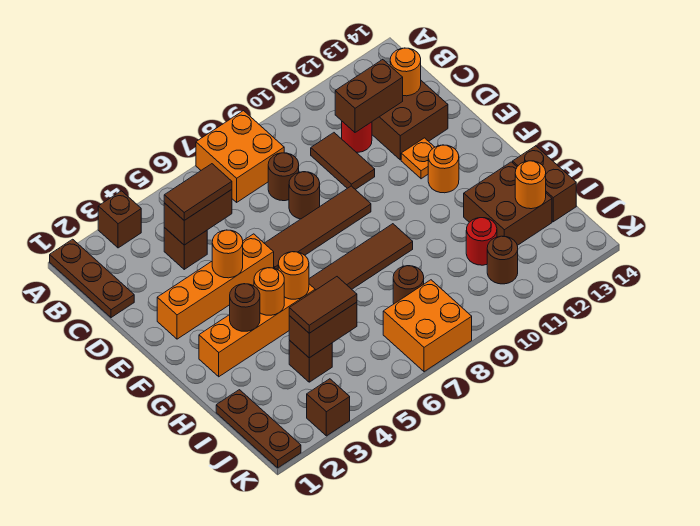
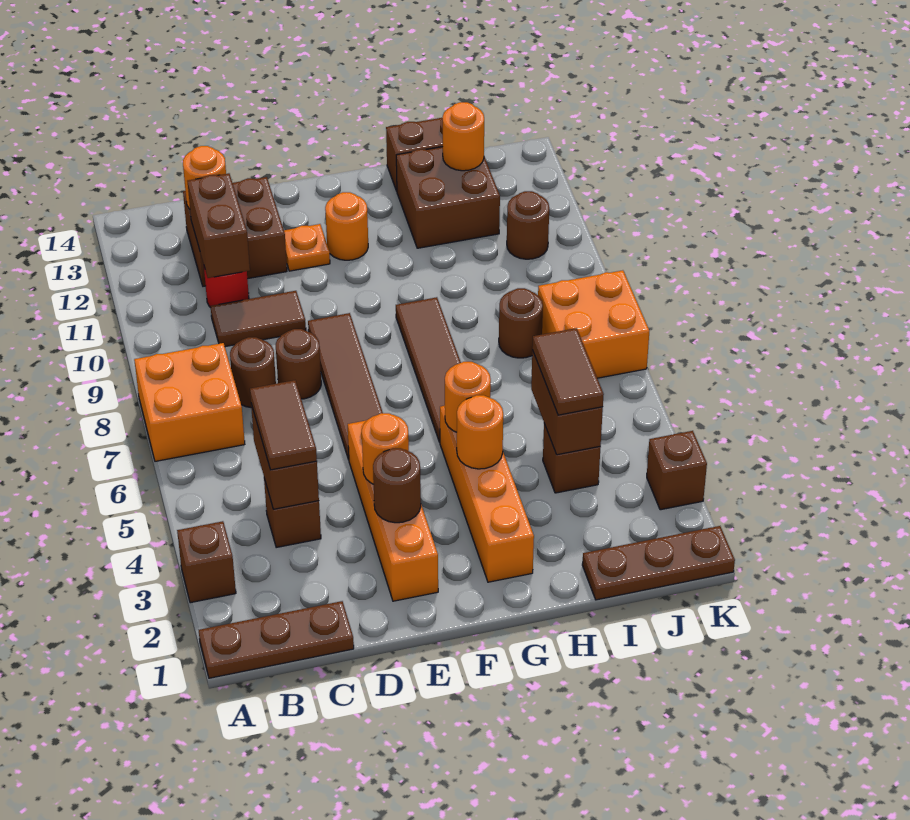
brown 1x1 round brick [230,284,260,331] -> brown 1x1 round brick moved to [373,448,421,523]
red 1x1 round brick [466,218,497,265] -> none

